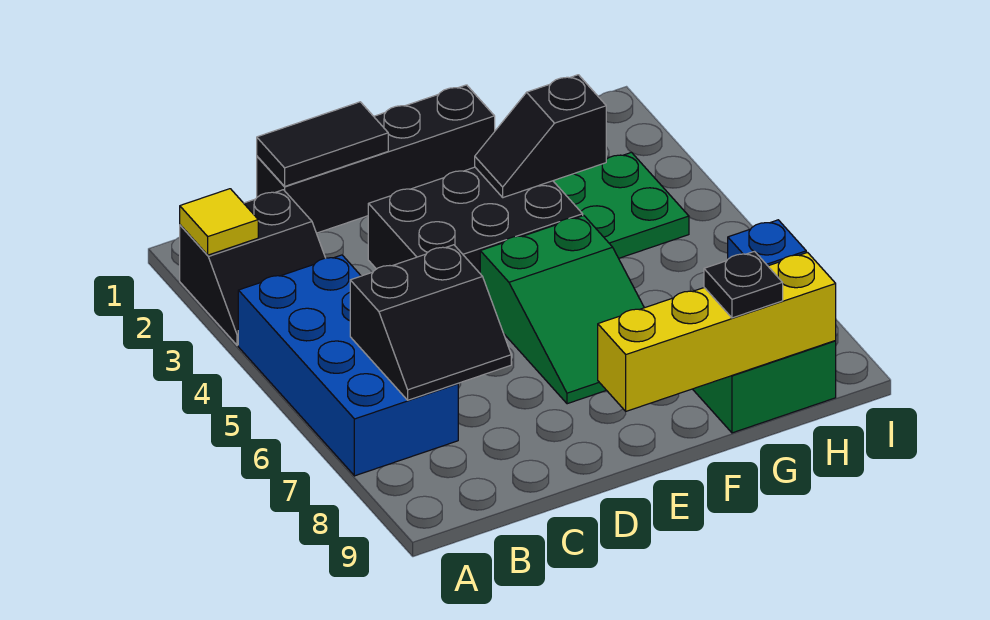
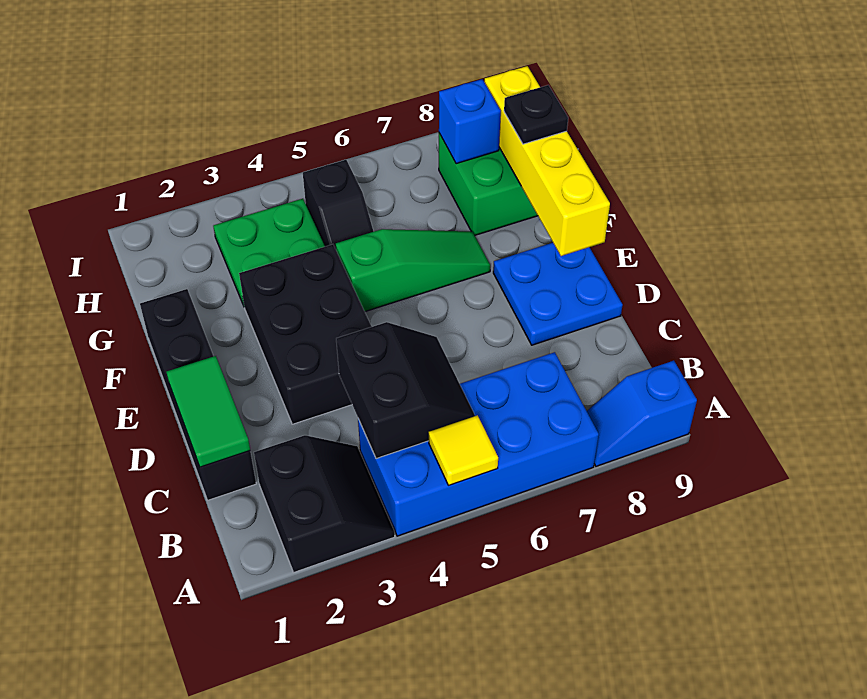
yellow 1x1 tile [180,189,258,255] -> yellow 1x1 tile moved to [429,415,498,485]
none -> blue 1x2 slope [587,361,697,466]
black 2x2 slope [350,245,511,400] -> black 2x2 slope moved to [336,322,475,459]
black 1x2 tile [257,102,388,186] -> green 1x2 tile [166,356,250,467]
none -> blue 2x2 plate [493,243,623,345]
green 2x3 slope [480,216,644,404] -> green 1x3 slope [336,229,490,312]
black 1x2 slope [475,75,606,198] -> black 1x2 slope moved to [303,160,374,249]

